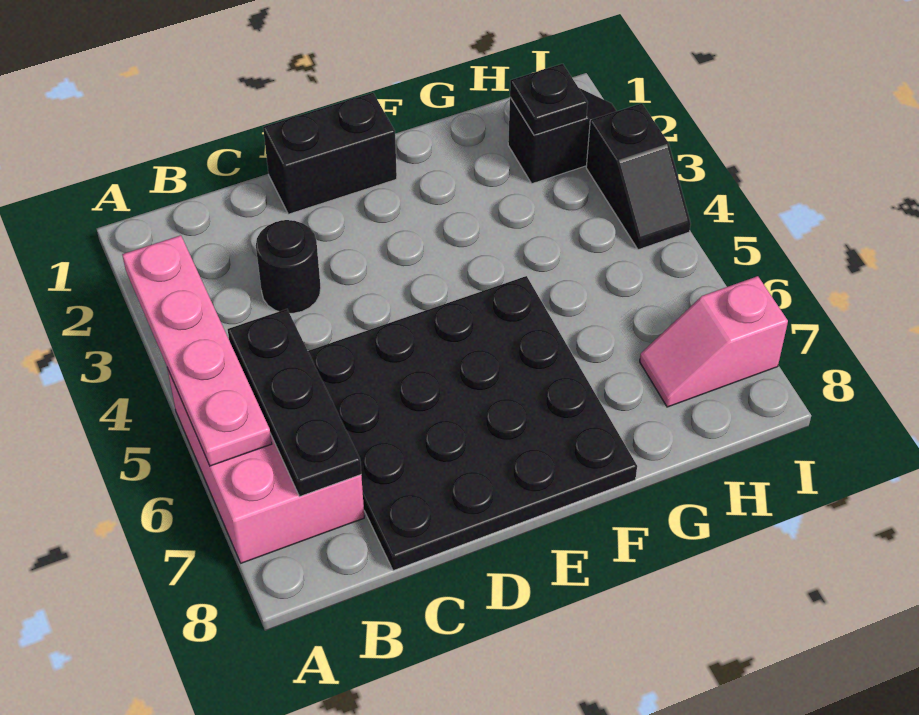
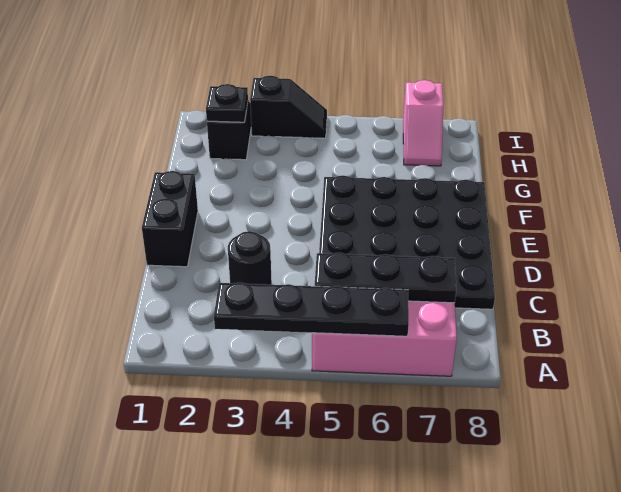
pink 1x4 plate [122,235,272,466] -> black 1x4 plate [214,282,409,336]

